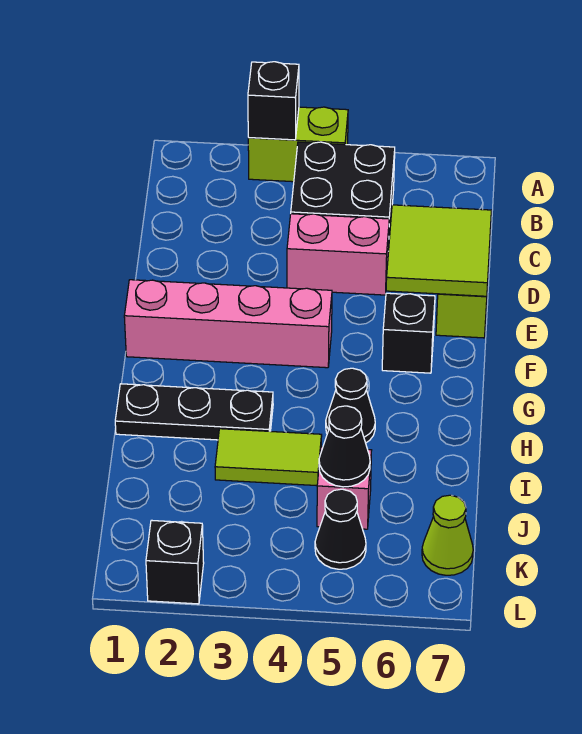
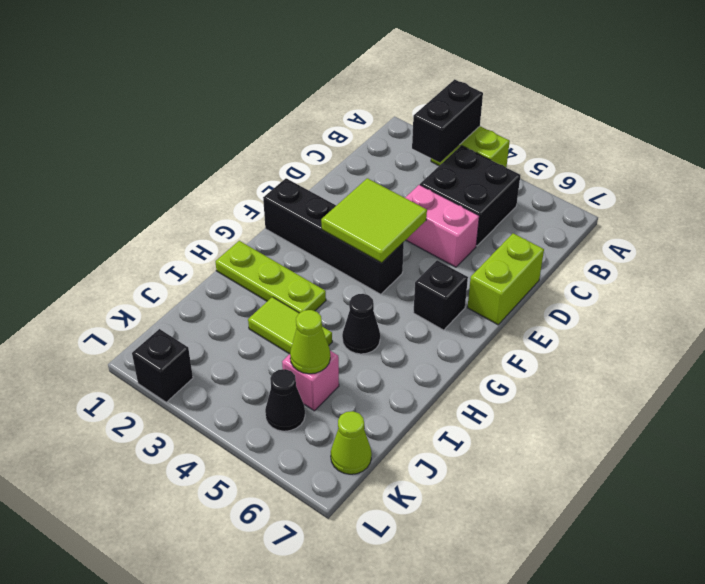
black 1x1 brick [248,62,299,140] -> black 1x2 brick [412,79,483,162]
lime 2x2 tile [386,205,491,296] -> lime 2x2 tile moved to [321,178,427,263]
pink 1x4 brick [124,280,332,368] -> black 1x4 brick [263,178,404,294]
black 1x3 plate [115,384,273,440] -> lime 1x3 plate [215,241,326,313]
black 1x1 cone [319,406,370,487] -> lime 1x1 cone [290,310,330,374]

